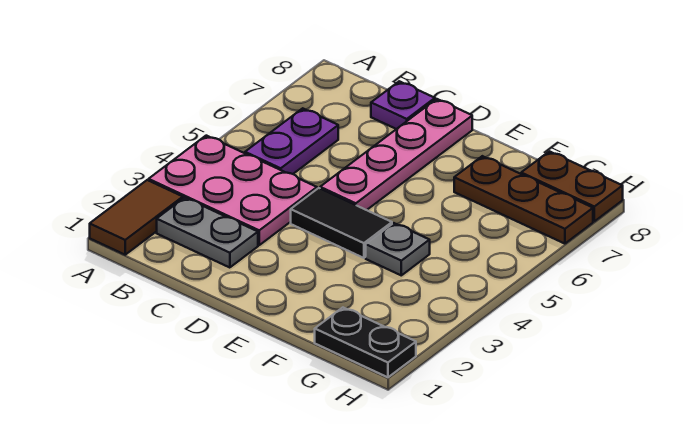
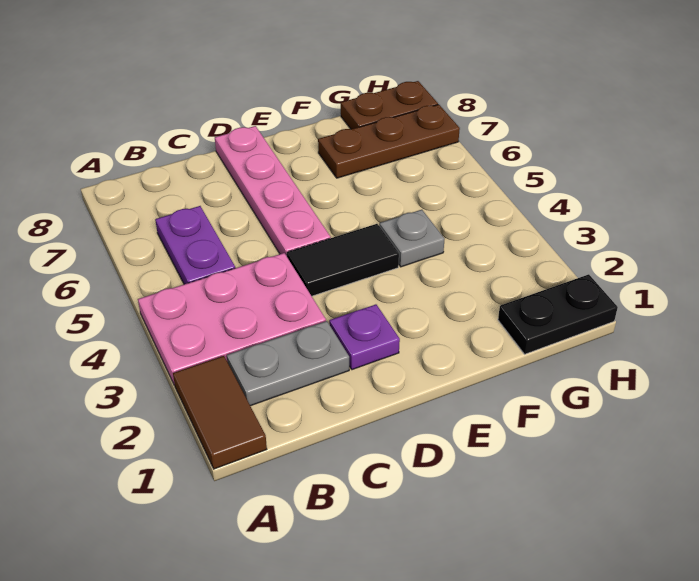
purple 1x1 plate [371,81,435,129] -> purple 1x1 plate moved to [329,304,400,370]

